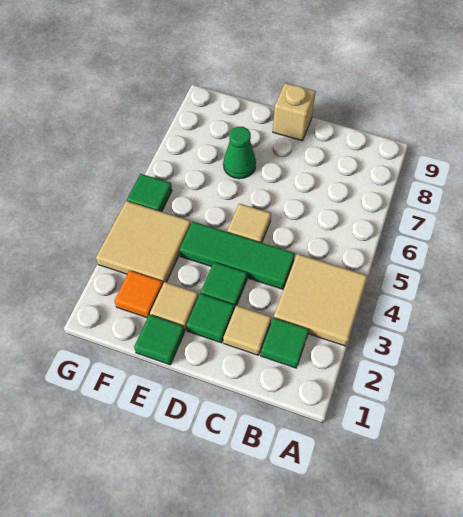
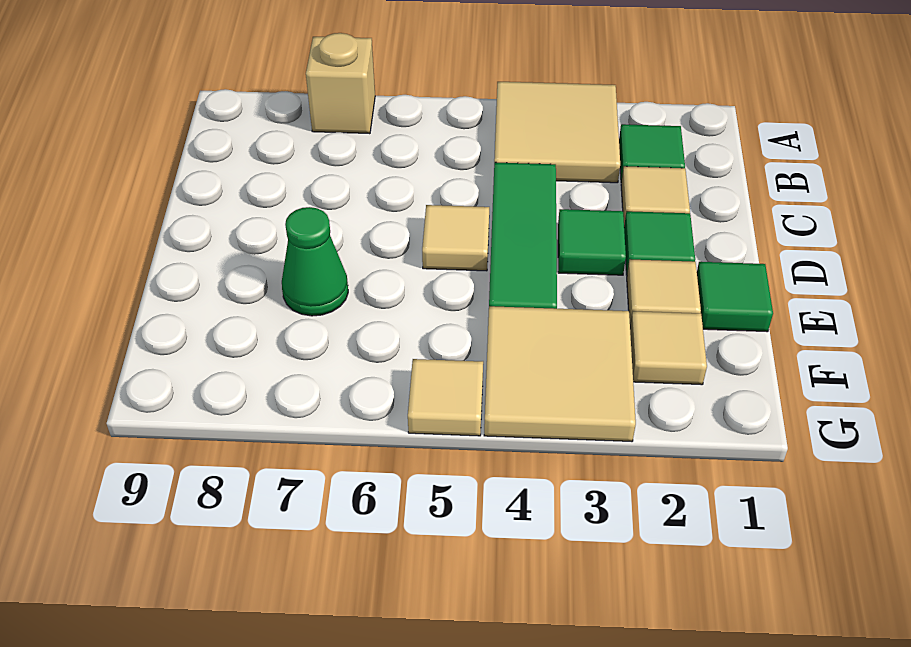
tan 1x1 brick [273,83,316,141] -> tan 1x1 brick moved to [306,33,375,134]
orange 1x1 tile [114,270,163,318] -> tan 1x1 tile [630,311,707,385]
green 1x1 tile [127,174,172,212] -> tan 1x1 tile [408,359,483,436]

